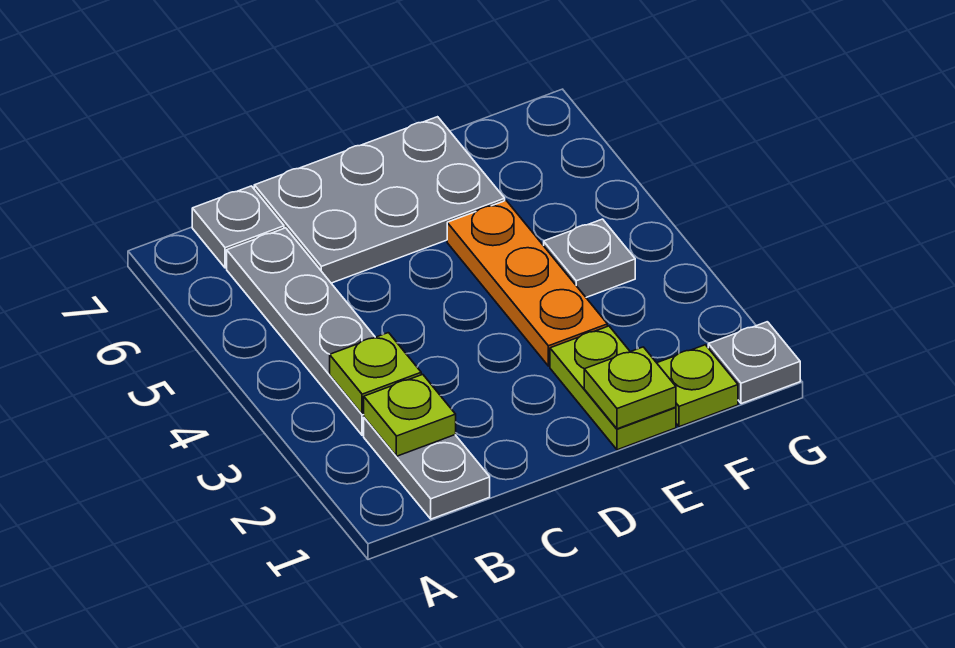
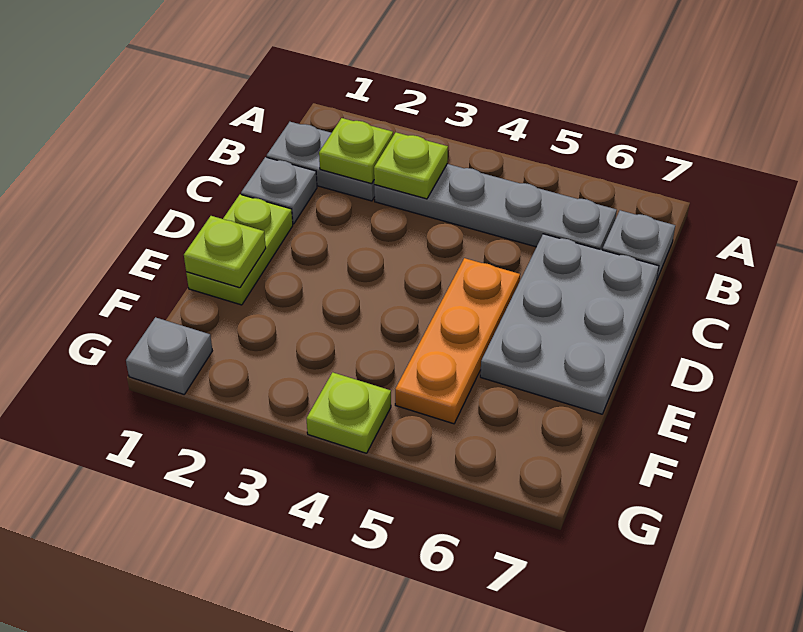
lime 1x2 plate [550,326,676,450] -> lime 1x2 plate turned to [186,194,293,305]
orange 1x3 plate [447,201,607,366] -> orange 1x3 plate turned to [395,258,520,424]
lime 1x1 plate [657,345,738,427] -> lime 1x1 plate moved to [306,372,391,453]
grey 1x1 plate [544,219,635,297] -> grey 1x1 plate moved to [241,157,317,224]

